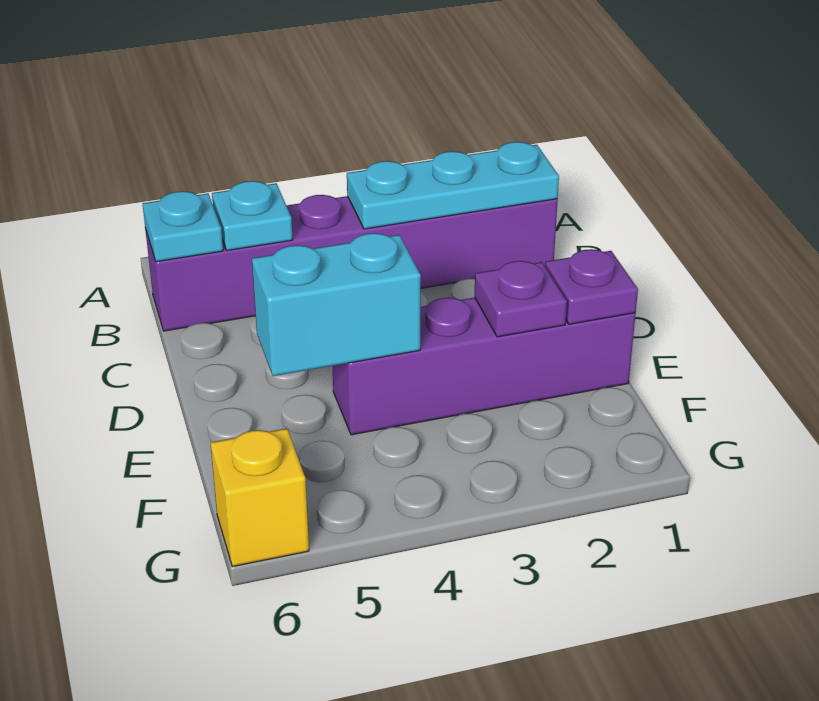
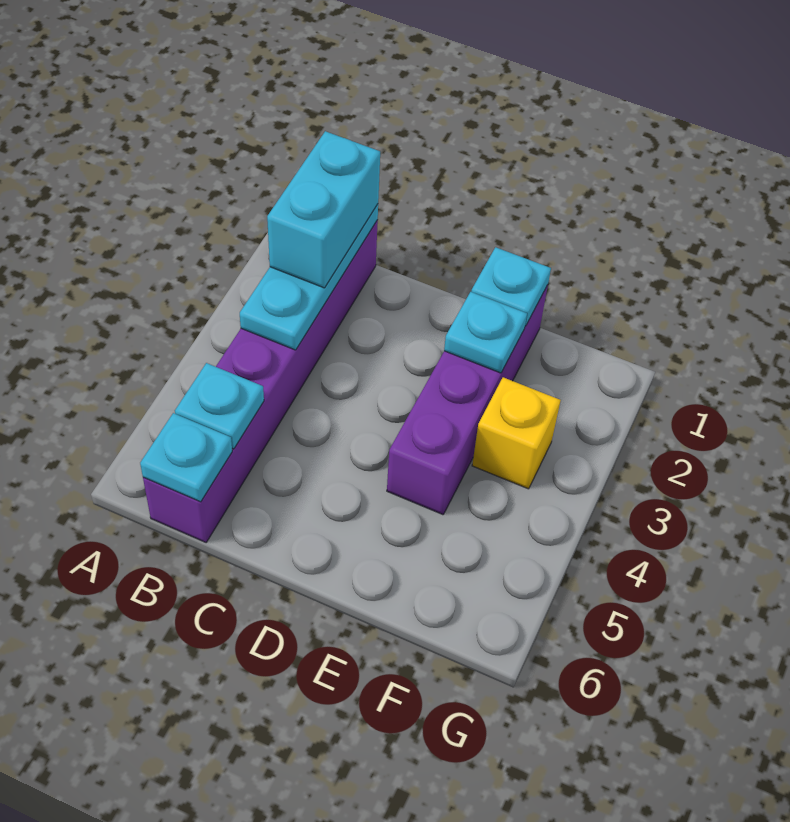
purple 1x1 plate [545,249,638,324] -> cyan 1x1 plate [471,247,551,326]
purple 1x1 plate [474,261,567,337] -> cyan 1x1 plate [444,292,527,373]
cyan 1x2 brick [252,233,421,376] -> cyan 1x2 brick moved to [267,131,380,288]
yellow 1x1 brick [211,428,309,567] -> yellow 1x1 brick moved to [472,377,561,489]

